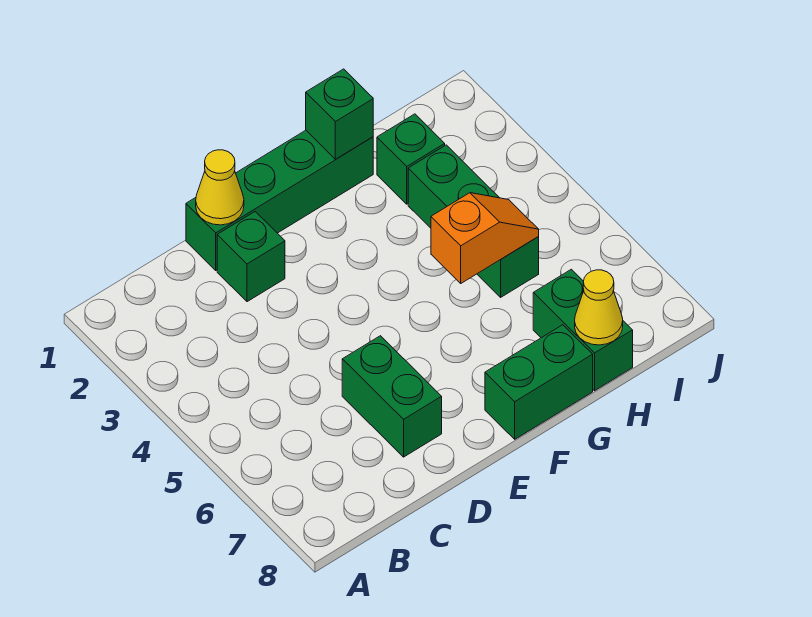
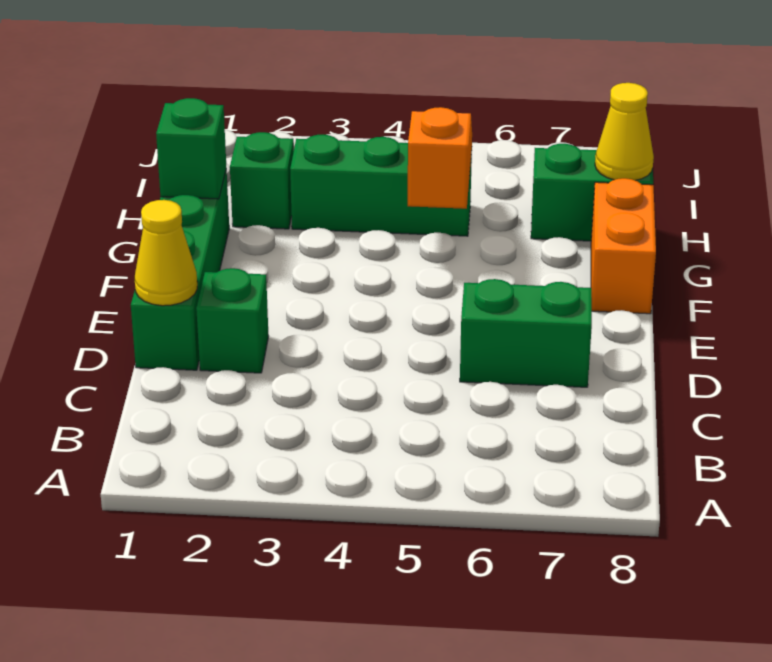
green 1x2 brick [485,325,593,439] -> orange 1x2 brick [591,178,656,314]

